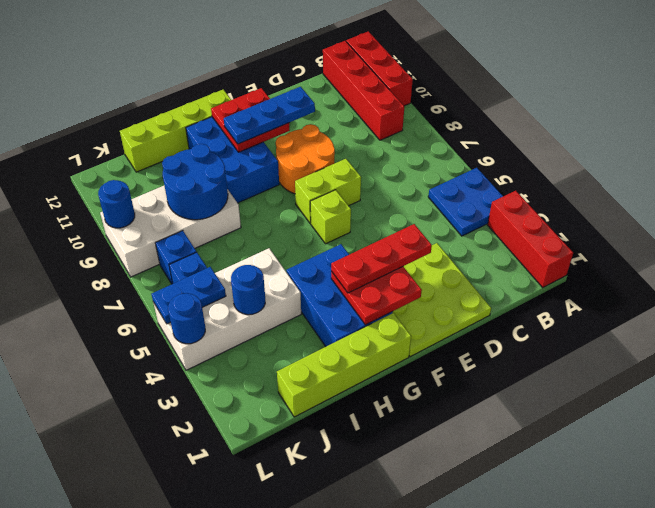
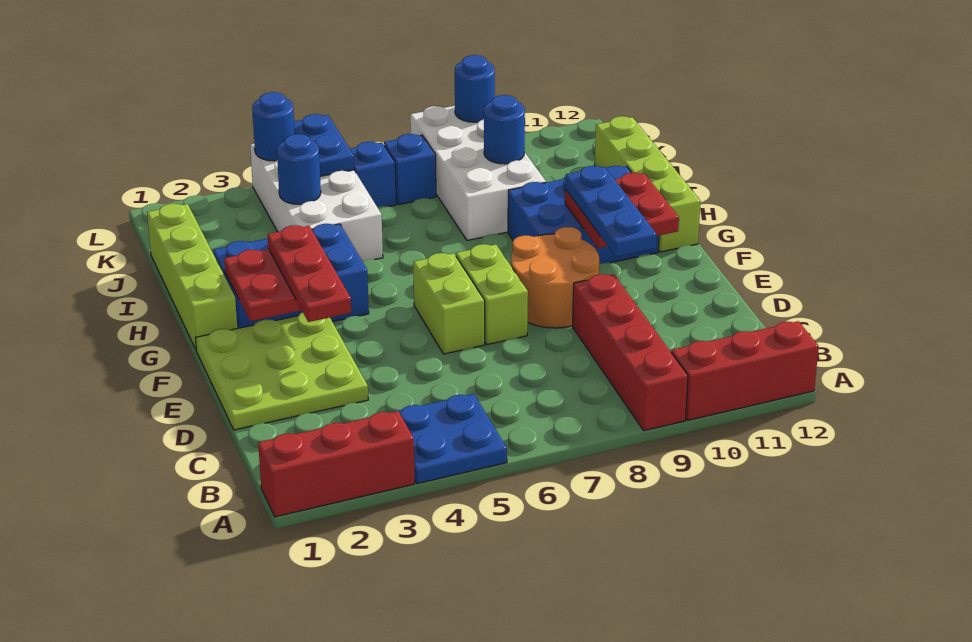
red 1x4 brick [323,41,404,140] -> red 1x4 brick turned to [573,274,688,431]
lime 1x1 brick [310,190,351,244] -> lime 1x2 brick [413,253,485,354]
blue 2x2 round brick [162,144,228,220] -> blue 1x1 round brick [484,95,525,164]

